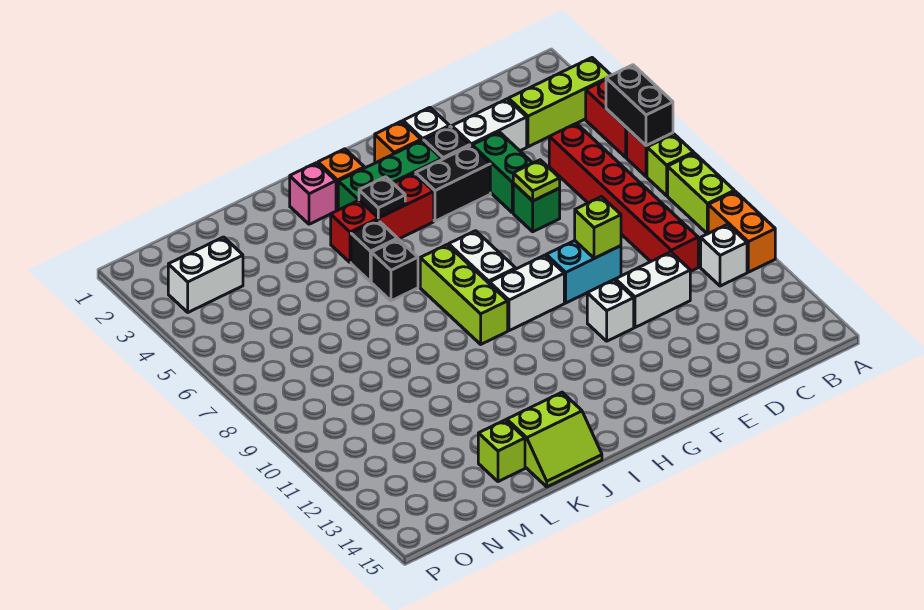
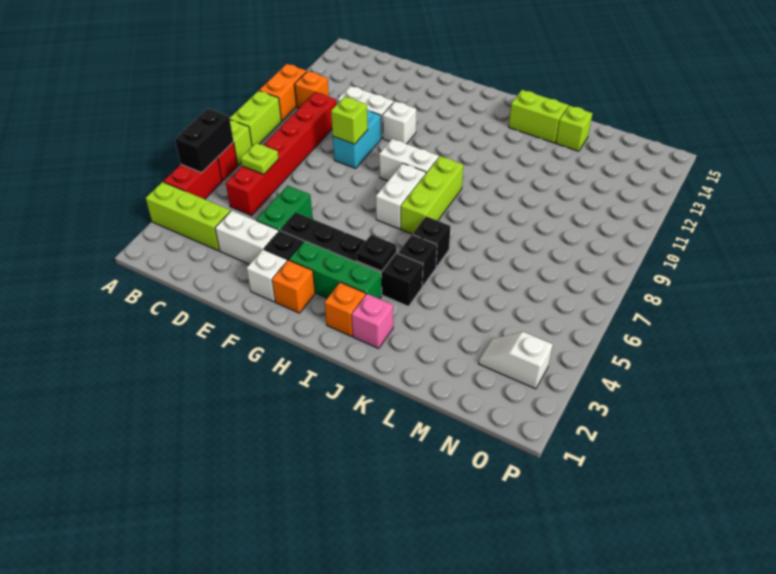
white 1x1 brick [701,224,747,286] -> orange 1x1 brick [295,71,329,108]
green 1x1 brick [513,183,560,232] -> none
lime 1x1 plate [513,160,560,201] -> lime 1x1 plate moved to [241,143,279,174]
cyan 1x2 brick [546,241,621,303] -> cyan 1x2 brick turned to [333,109,381,168]
red 1x3 brick [331,173,434,263] -> black 1x3 brick [331,233,423,306]
white 1x2 brick [168,237,243,312] -> white 1x2 slope [479,332,553,389]

